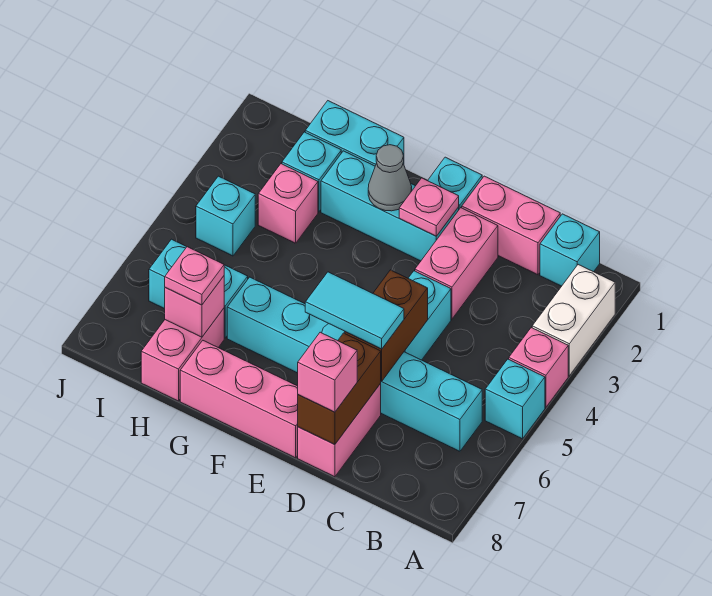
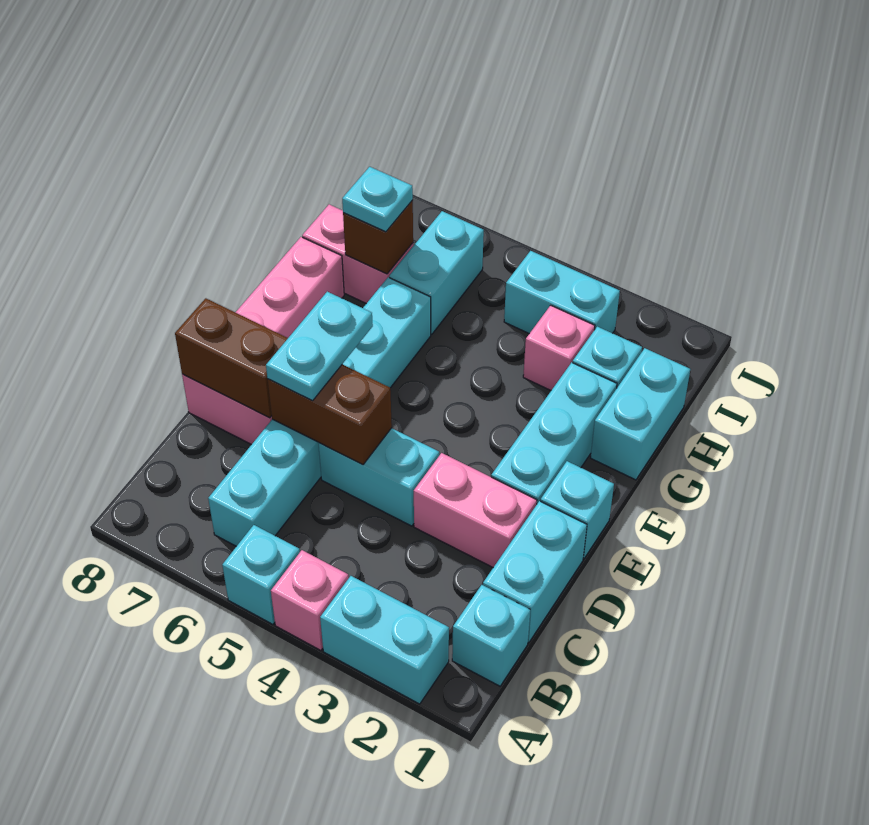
white 1x2 brick [532,265,615,376] -> cyan 1x2 brick [320,576,449,704]
pink 1x2 brick [462,176,560,275] -> cyan 1x2 brick [483,501,587,642]
cyan 1x2 tile [305,272,404,349] -> cyan 1x2 plate [266,292,373,401]
pink 1x1 brick [298,332,357,412] -> none
pink 1x1 plate [399,178,459,236] -> none
grey 1x1 cone [368,145,412,211] -> none
pink 1x1 brick [165,276,224,337] -> brown 1x1 brick [343,200,413,274]
pink 1x1 plate [165,247,224,305] -> cyan 1x1 plate [342,167,413,232]
cyan 1x1 brick [196,176,255,256] -> cyan 1x2 brick [504,251,620,334]

